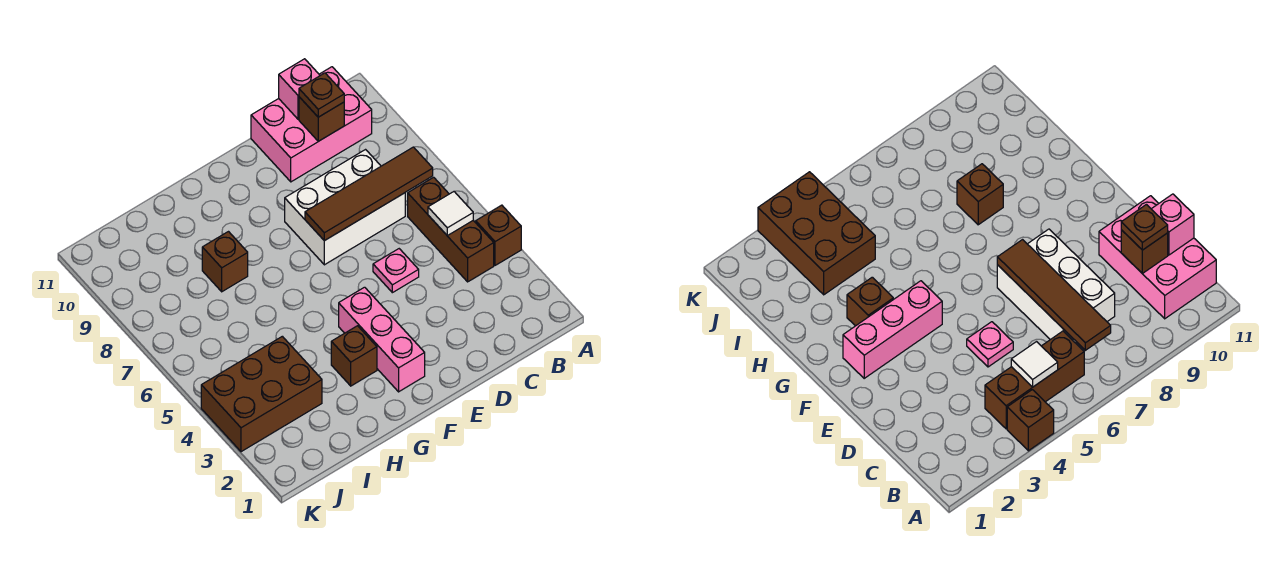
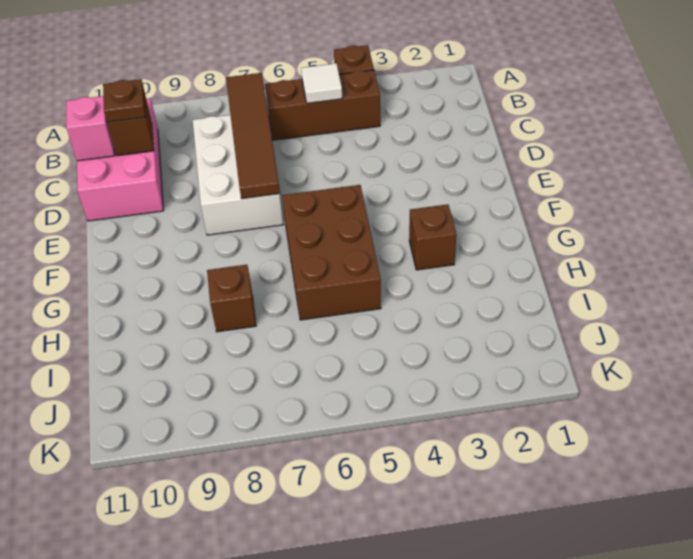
pink 1x1 plate [373,249,419,293] -> none
pink 1x3 brick [339,287,425,392] -> none
brown 2x3 brick [201,336,322,452] -> brown 2x3 brick moved to [282,185,381,320]

